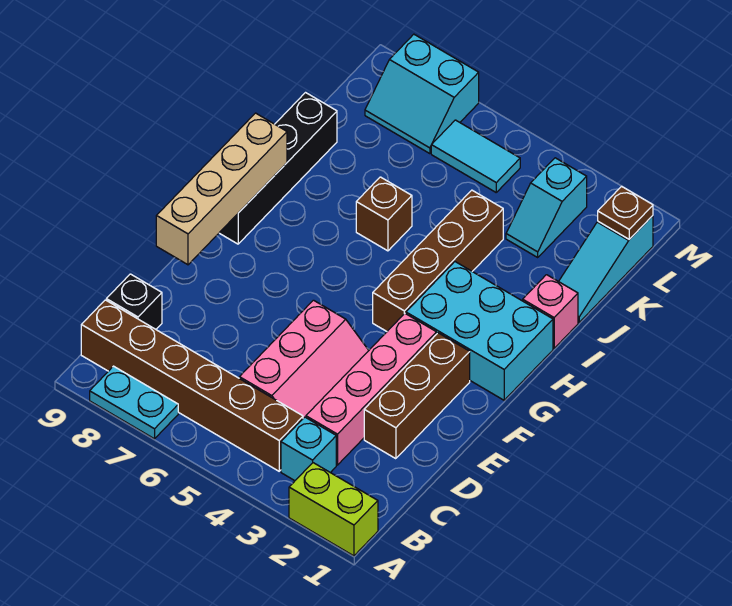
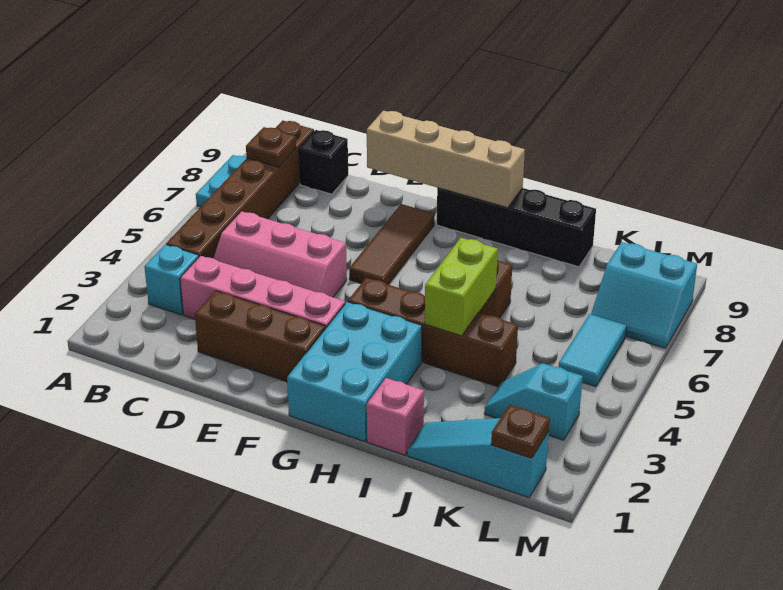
lime 1x2 brick [289,463,378,556] -> lime 1x2 brick moved to [425,238,498,336]
none -> brown 1x1 plate [246,127,296,167]
none -> brown 1x3 tile [349,204,434,284]
cyan 2x2 slope [365,34,479,154] -> cyan 2x2 slope turned to [591,242,697,348]

